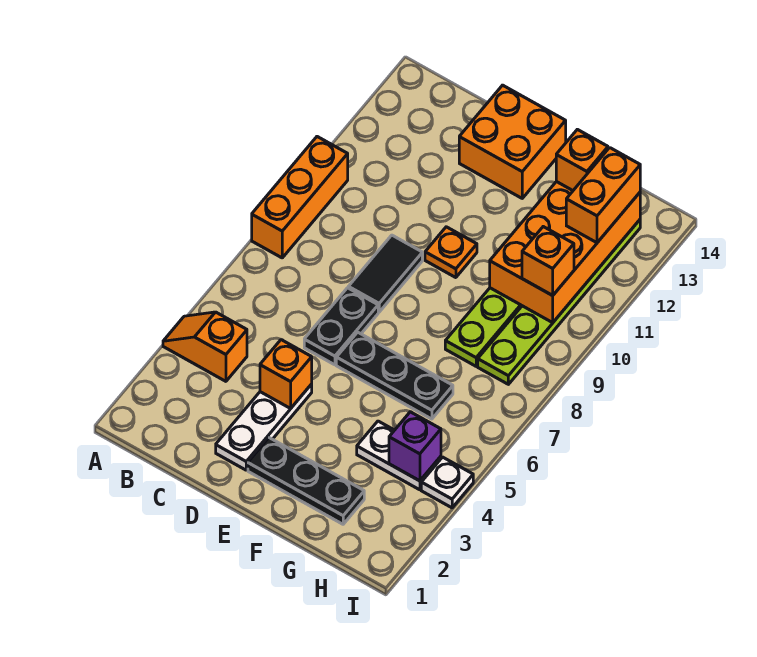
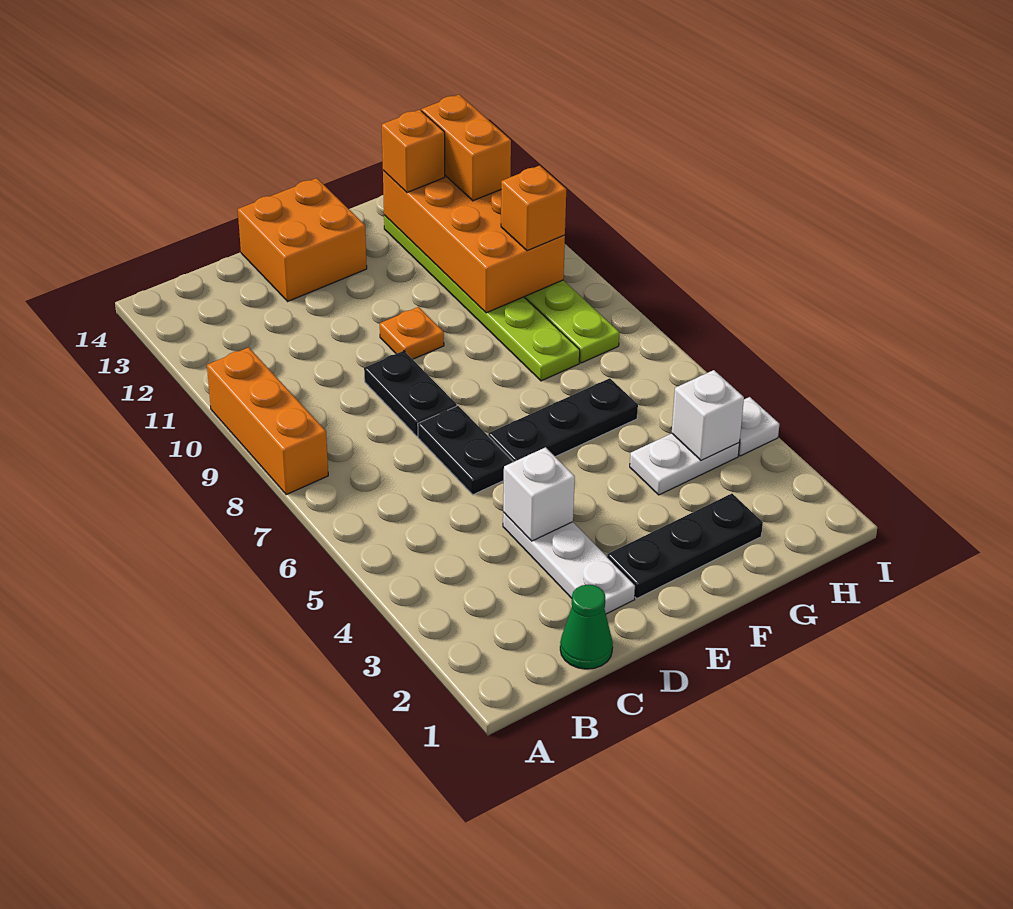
orange 1x2 slope [163,312,247,381] -> none
none -> green 1x1 cone [560,585,613,669]
orange 1x1 brick [260,340,312,408] -> white 1x1 brick [503,447,575,541]
black 1x2 tile [348,235,422,312] -> black 1x2 plate [364,351,457,436]
purple 1x1 brick [389,412,441,481] -> white 1x1 brick [672,370,744,461]

